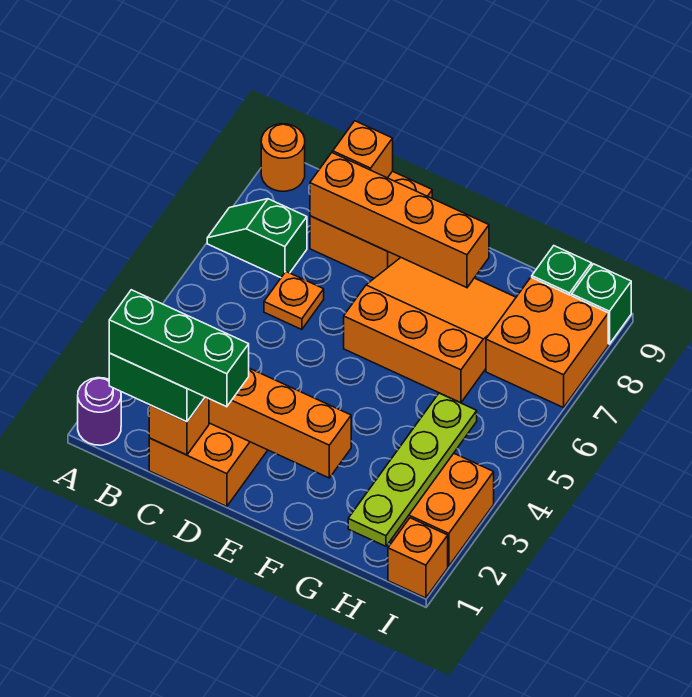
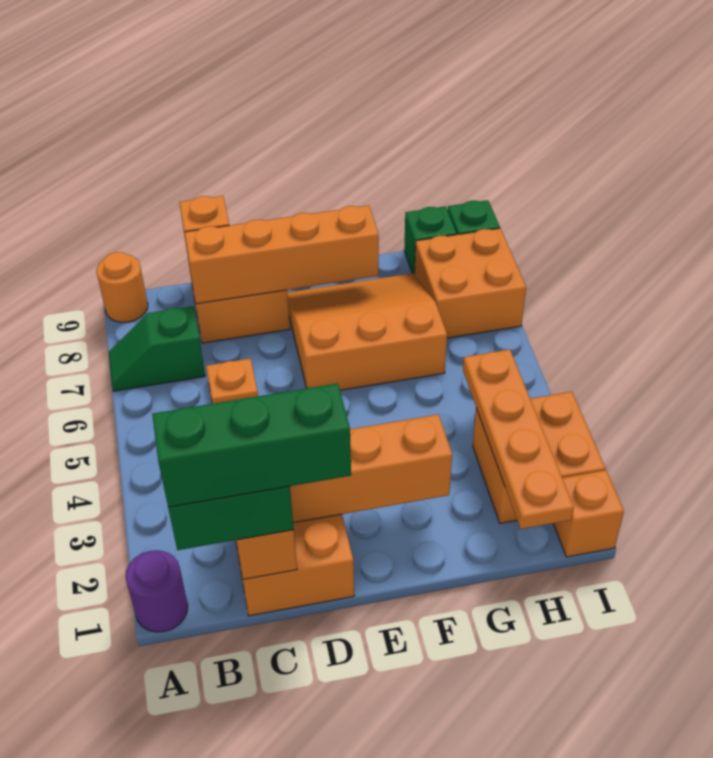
lime 1x4 plate [348,393,477,546] -> orange 1x4 plate [463,350,574,529]

